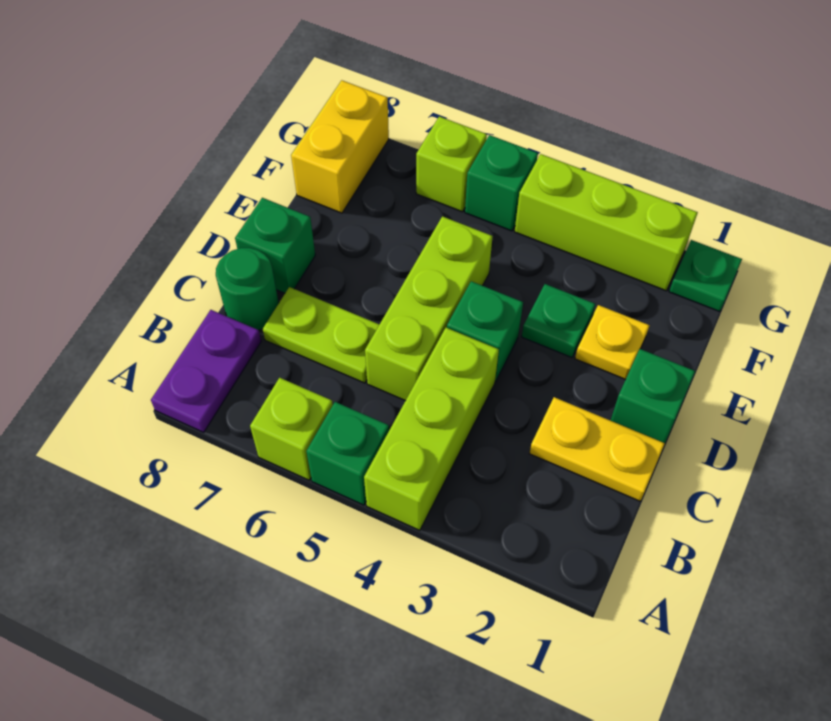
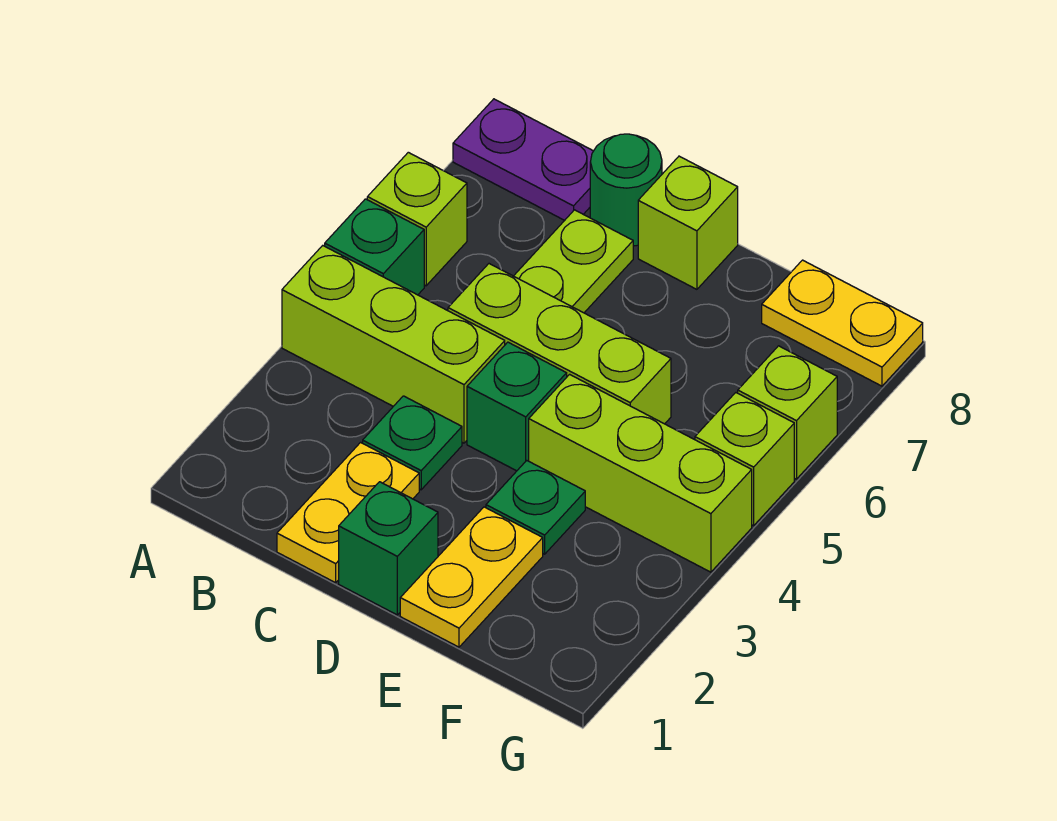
green 1x1 brick [235,198,315,293] -> lime 1x1 brick [638,156,738,289]
yellow 1x1 plate [575,305,650,380] -> yellow 1x2 plate [400,507,543,647]
yellow 1x2 brick [291,80,389,213] -> yellow 1x2 plate [762,260,923,386]
green 1x1 plate [669,240,742,312] -> green 1x1 plate moved to [363,396,462,490]
lime 1x3 brick [515,154,698,291] -> lime 1x3 brick turned to [529,374,752,572]
green 1x1 brick [465,135,538,231] -> lime 1x1 brick [695,393,794,526]

